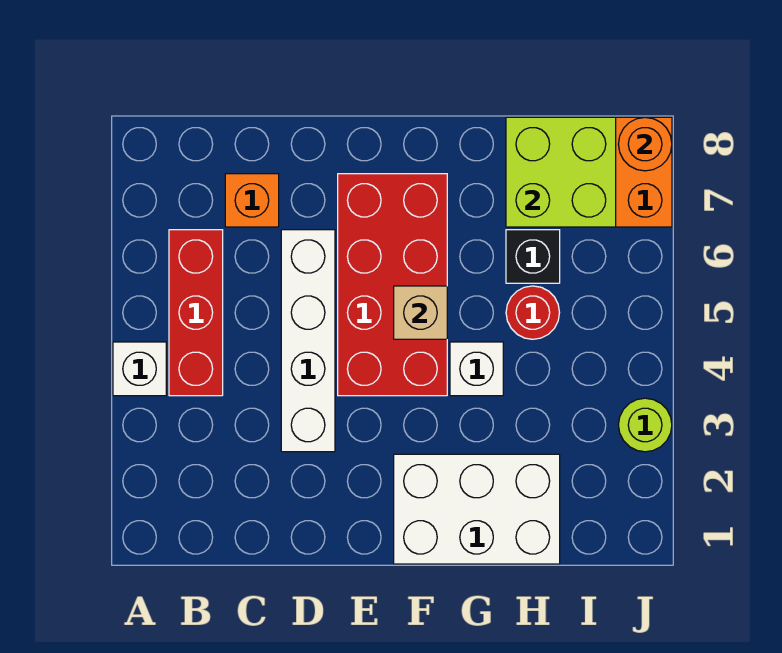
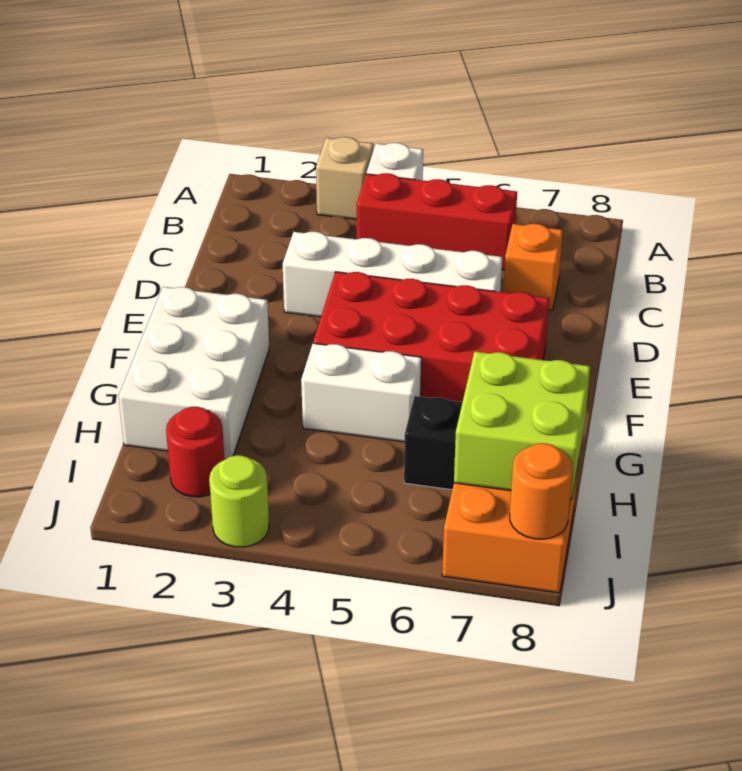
tan 1x1 brick [394,286,447,339] -> tan 1x1 brick moved to [316,137,373,219]
white 1x1 brick [450,342,503,396] -> white 1x2 brick [301,343,422,442]
red 1x1 round brick [506,286,560,339] -> red 1x1 round brick moved to [166,407,225,497]

